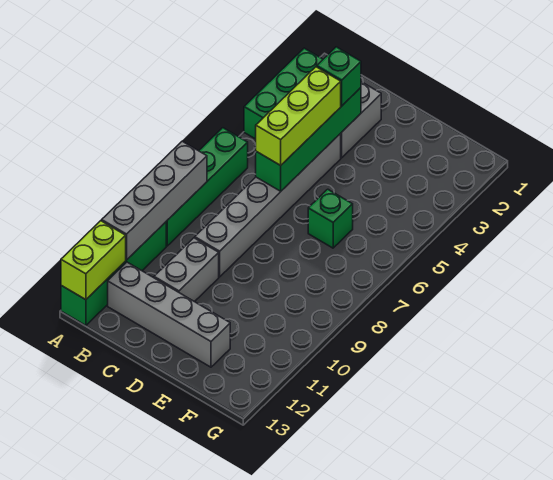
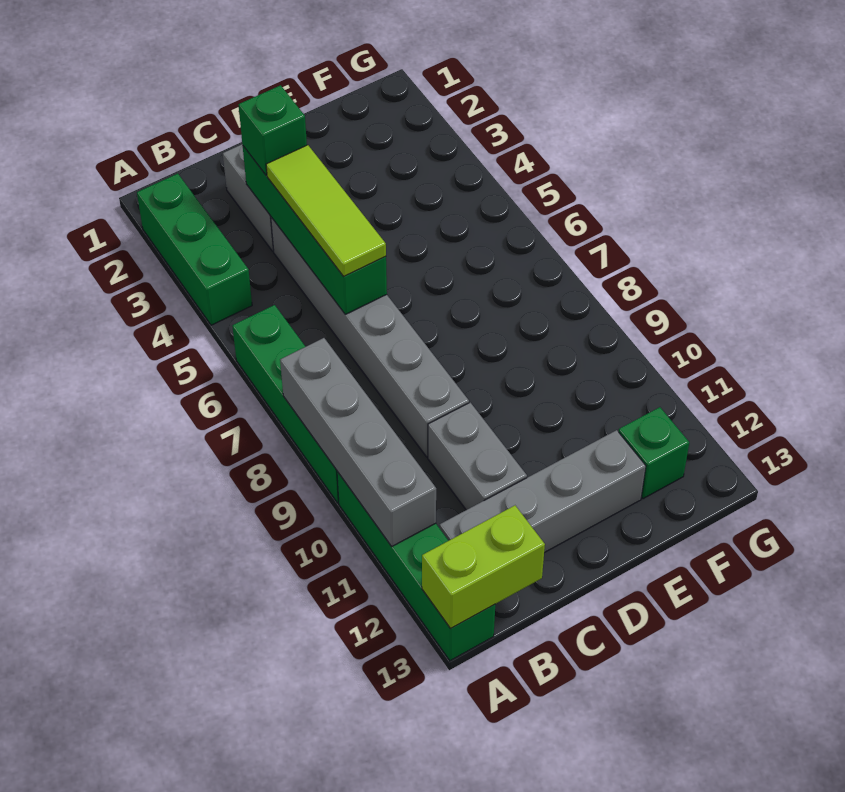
lime 1x2 brick [61,221,126,300] -> lime 1x2 brick turned to [422,506,545,629]
lime 1x3 brick [256,67,341,165] -> lime 1x3 tile [266,145,386,276]
green 1x1 brick [308,189,353,248] -> green 1x1 brick moved to [619,407,689,499]

